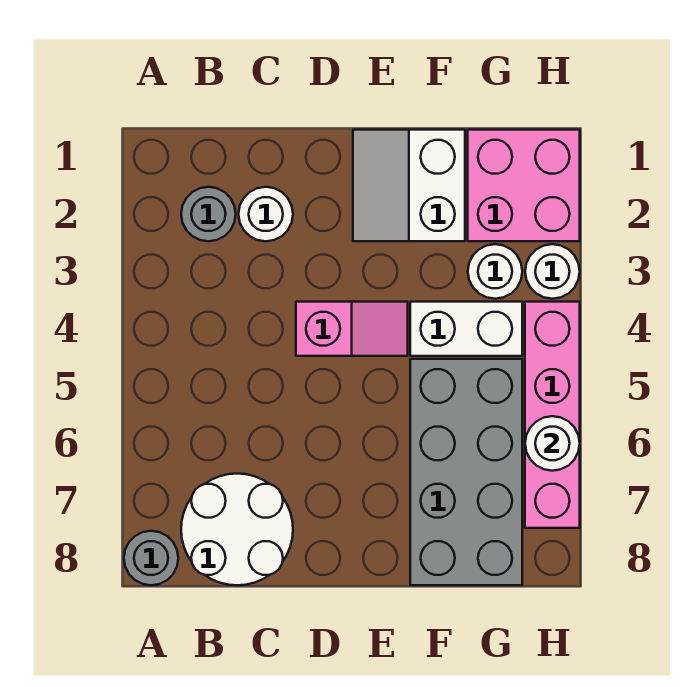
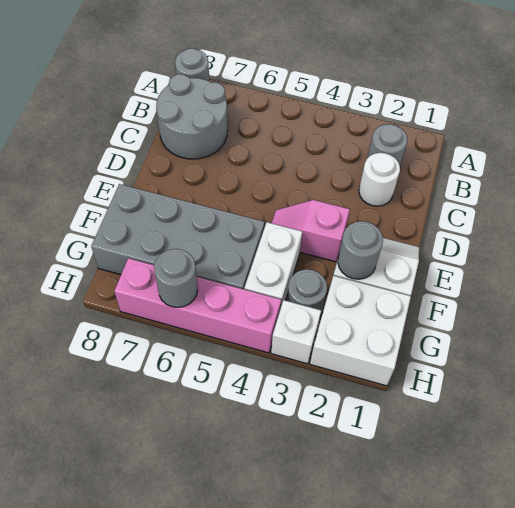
white 2x2 round brick [181,474,293,585] -> grey 2x2 round brick [156,74,228,159]
pink 1x2 slope [296,302,408,356] -> pink 1x2 slope turned to [272,200,350,262]
none -> grey 1x1 round brick [338,221,383,279]
pink 2x2 brick [468,130,580,241] -> white 2x2 brick [310,276,411,386]
white 1x1 round brick [468,244,522,299] -> grey 1x1 round brick [287,269,327,316]
white 1x1 round brick [525,244,580,299] -> white 1x1 brick [271,300,321,364]
white 1x1 round brick [525,416,580,471] -> grey 1x1 round brick [154,249,198,307]

